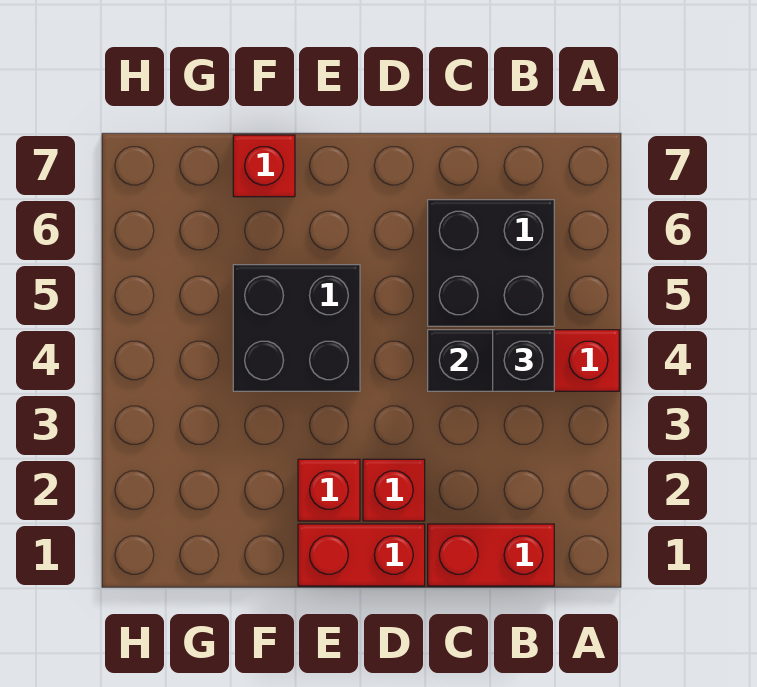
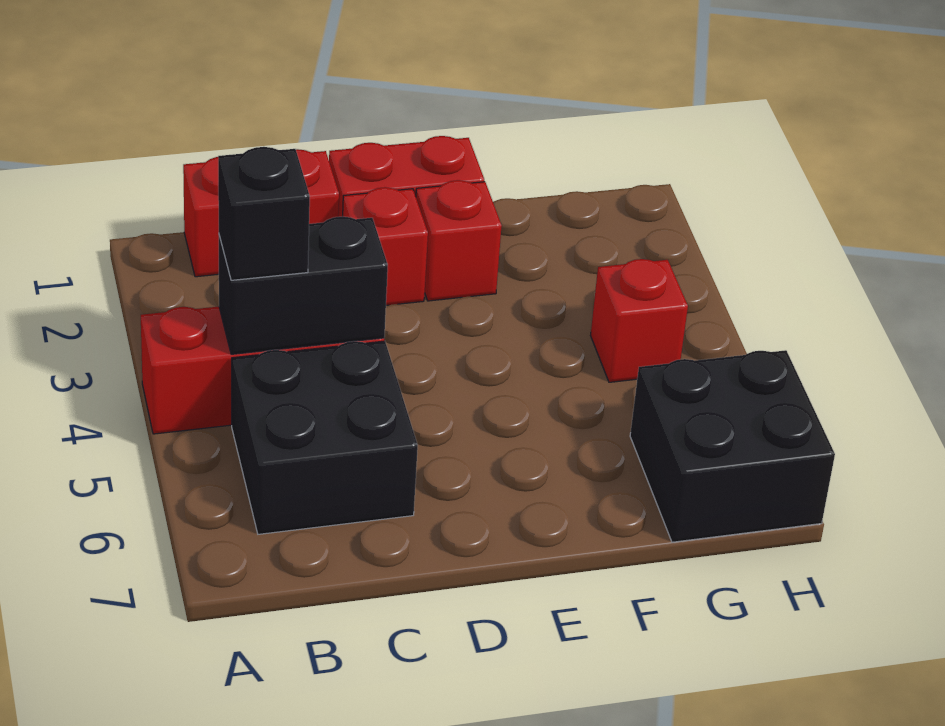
black 2x2 brick [233,265,360,391] -> black 2x2 brick moved to [630,350,835,542]
red 1x1 brick [233,135,295,197] -> red 1x1 brick moved to [591,259,688,382]

